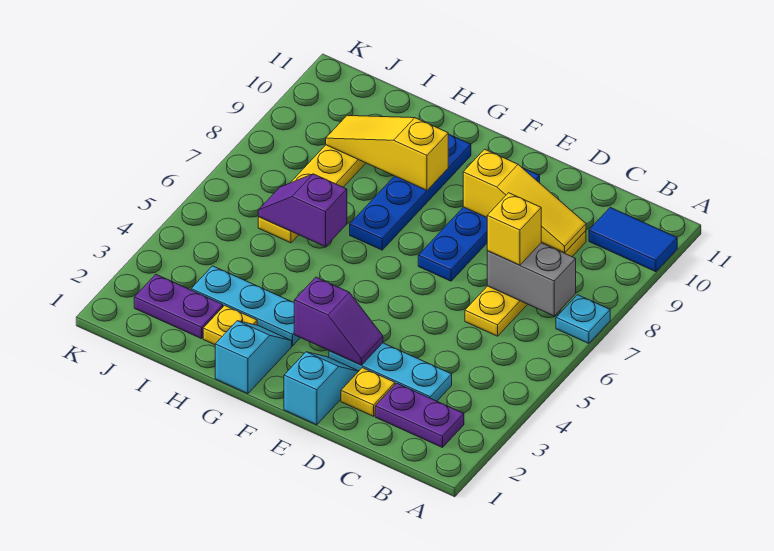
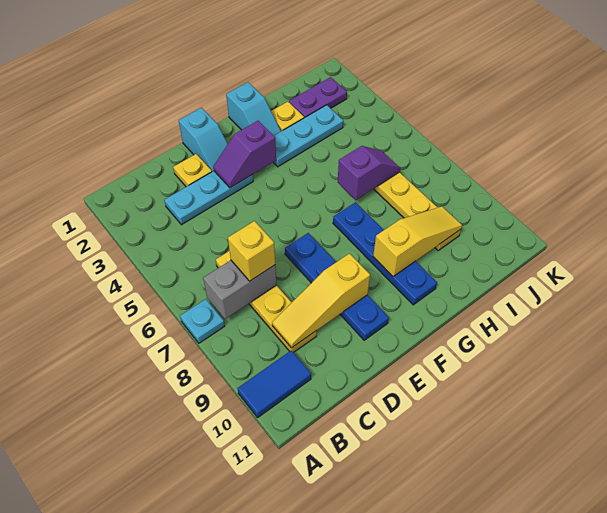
purple 1x2 plate [375,383,464,448] -> none

